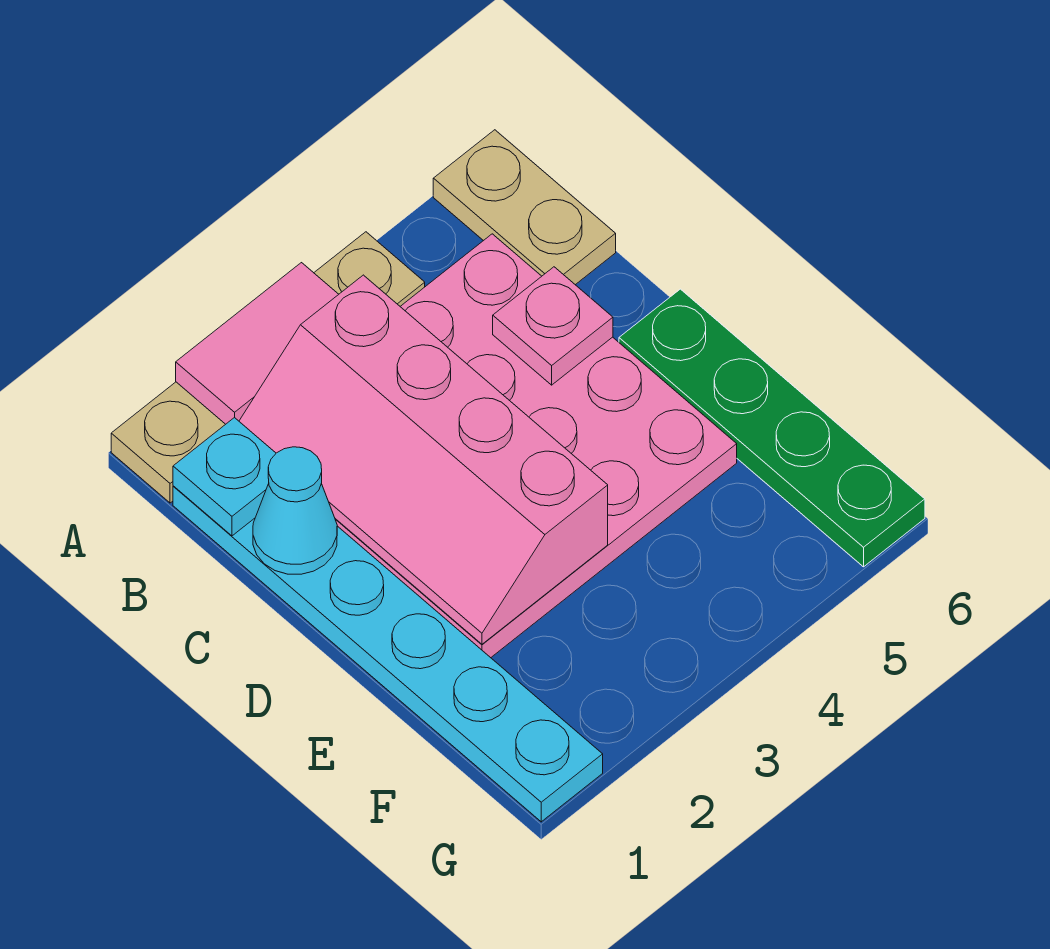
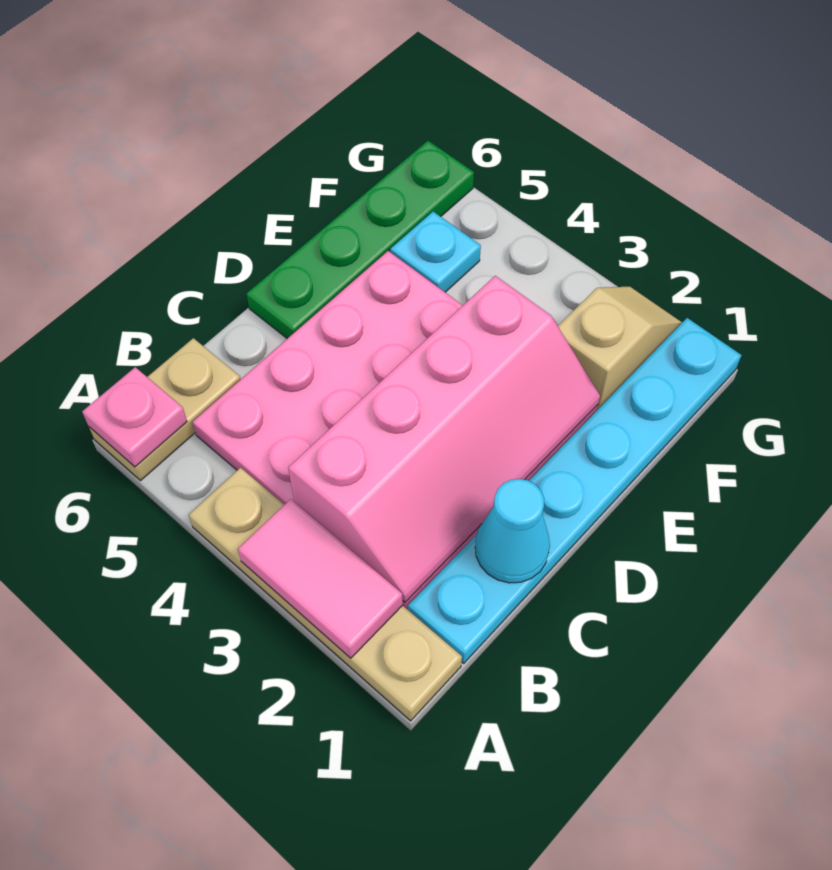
cyan 1x1 plate [173,417,276,536] -> cyan 1x1 plate moved to [390,212,481,292]
pink 1x1 plate [493,267,613,385] -> pink 1x1 plate moved to [82,367,187,467]
none -> tan 1x2 slope [558,287,682,410]

